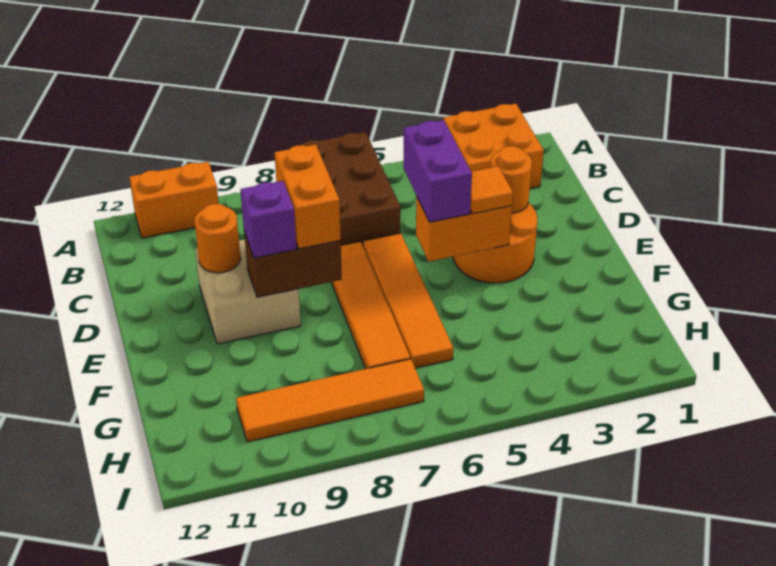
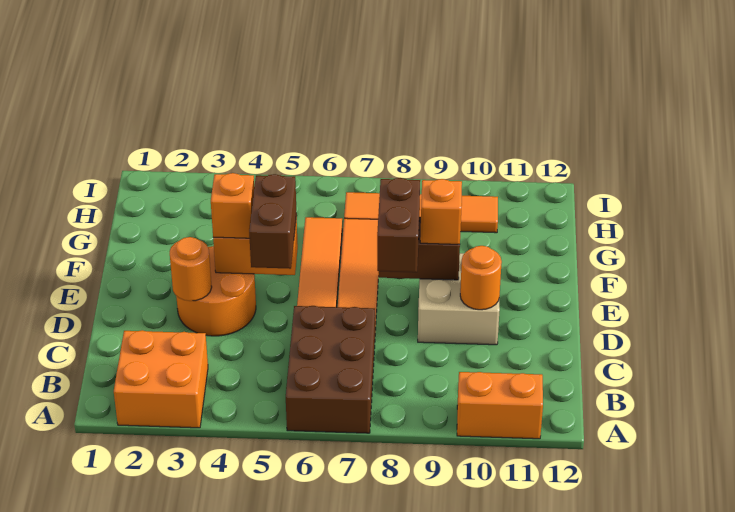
purple 1x2 brick [403,120,472,222] -> brown 1x2 brick [249,174,296,269]
orange 1x2 brick [275,144,341,249] -> brown 1x2 brick [377,178,420,272]
orange 1x1 tile [470,166,513,214] -> orange 1x1 brick [211,173,254,238]
purple 1x1 brick [240,181,296,258] -> orange 1x1 brick [420,179,462,244]

